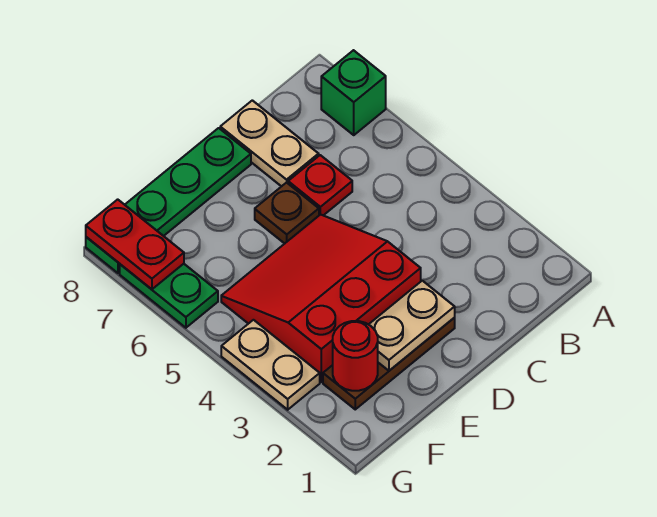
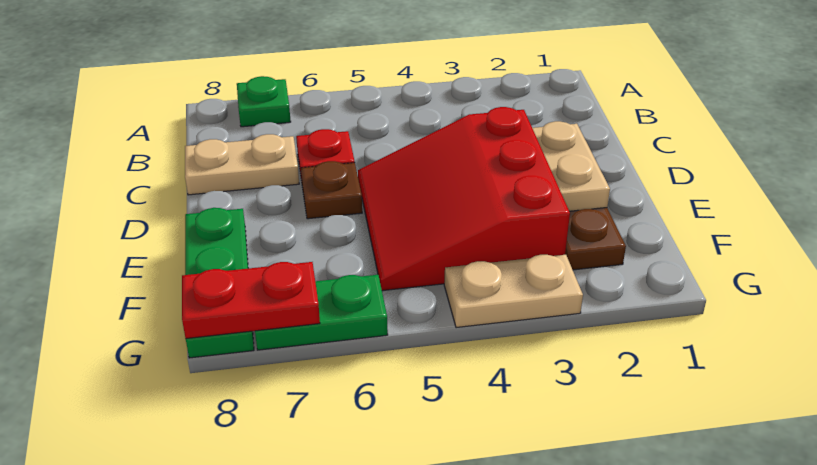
green 1x1 brick [321,50,386,135] -> green 1x1 plate [237,76,291,127]
green 1x4 plate [86,128,251,273] -> green 1x3 plate [185,208,254,358]
red 1x1 round brick [333,321,378,391] -> none

